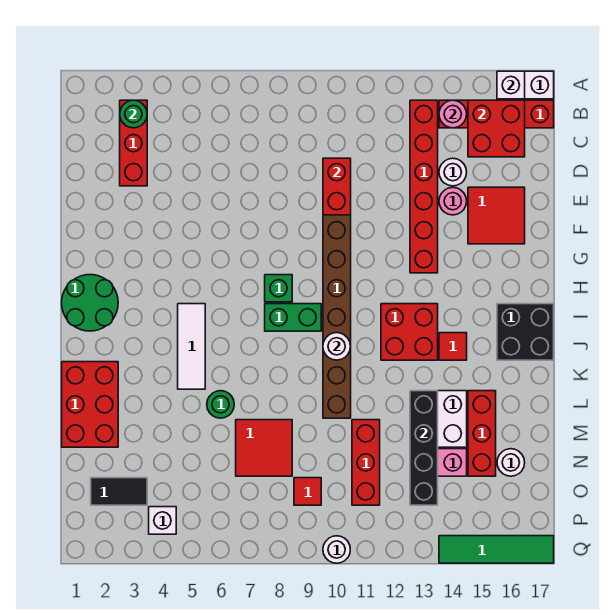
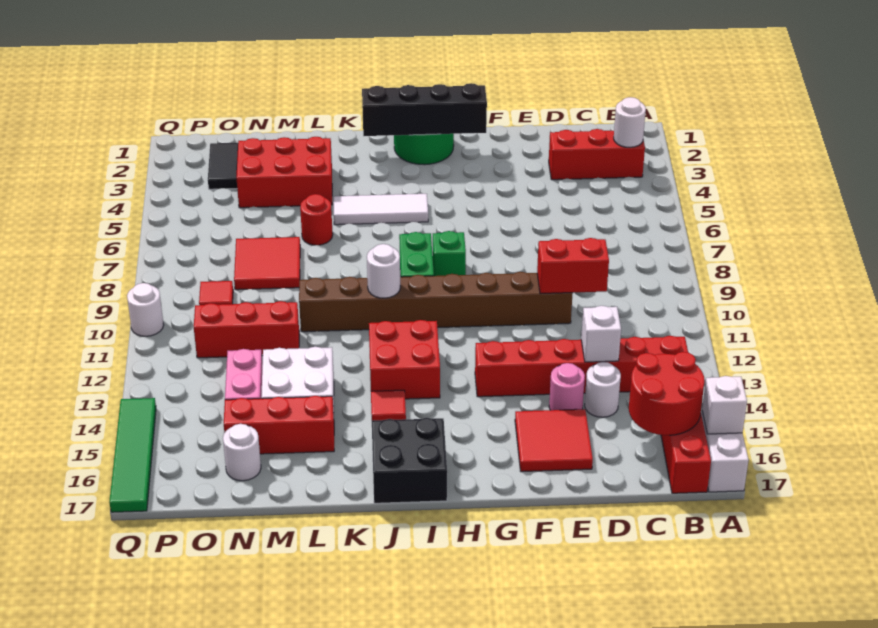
green 1x1 round brick [120,100,147,128] -> white 1x1 round brick [614,97,646,147]
pink 1x1 round brick [439,100,467,128] -> none
red 2x2 brick [468,100,525,157] -> red 2x2 round brick [629,352,704,435]
red 2x3 brick [62,362,118,447] -> red 2x3 brick moved to [236,137,332,208]
green 1x1 round brick [207,391,234,418] -> red 1x1 round brick [300,194,333,245]
black 1x4 brick [410,391,438,505] -> black 1x4 brick moved to [362,83,487,136]
white 1x1 brick [149,507,176,534] -> white 1x1 brick moved to [581,306,621,362]

